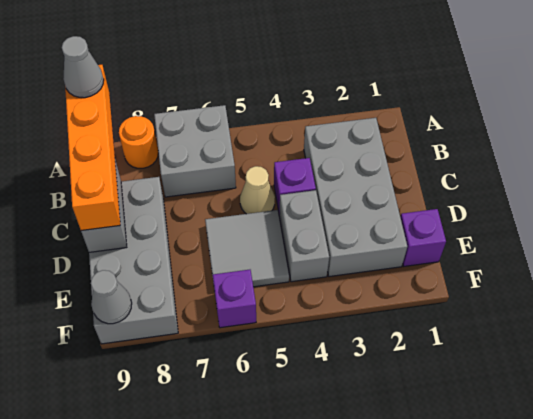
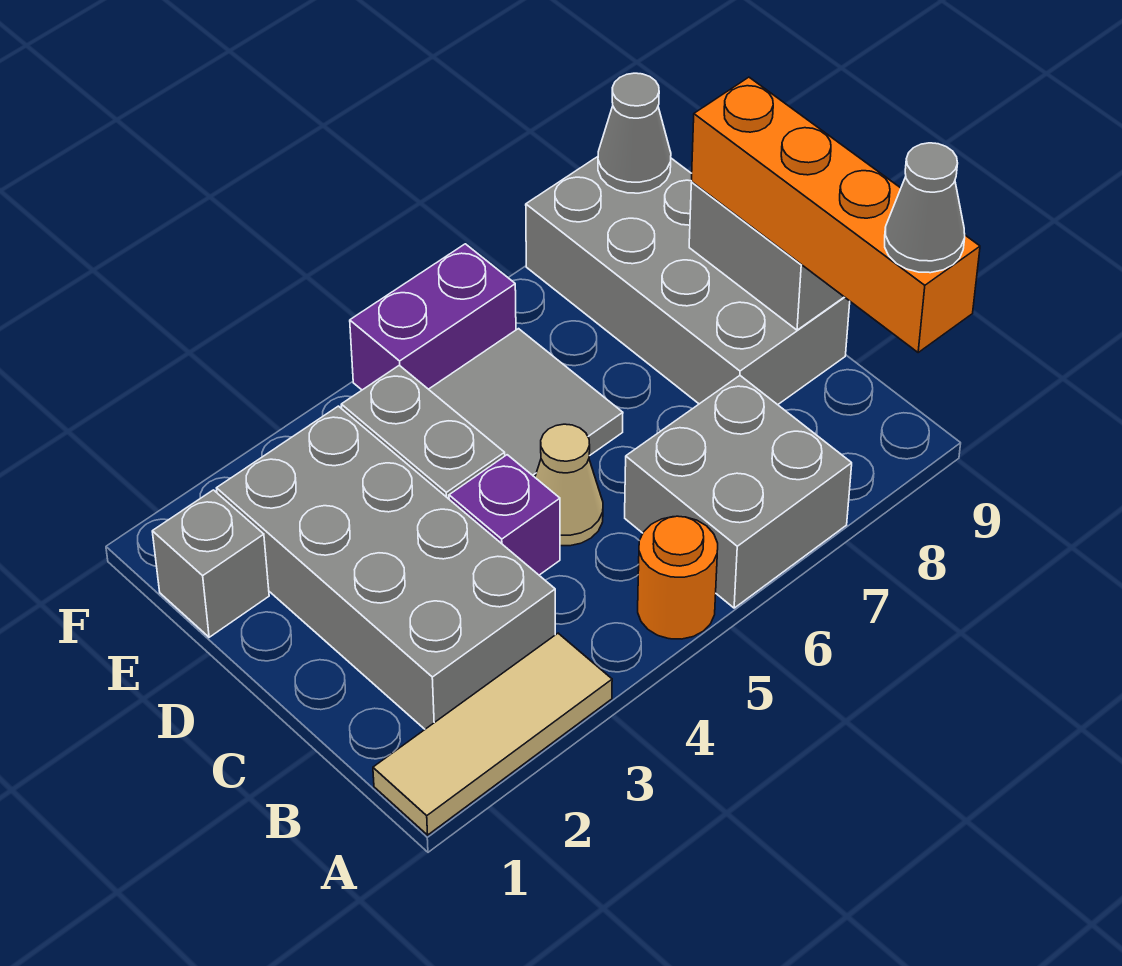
none -> tan 1x3 tile [373,633,612,835]
orange 1x1 round brick [119,116,158,168] -> orange 1x1 round brick moved to [638,516,718,639]
purple 1x1 brick [400,209,446,266] -> grey 1x1 brick [152,490,269,637]
purple 1x1 brick [213,270,256,328] -> purple 1x2 brick [350,244,516,390]

